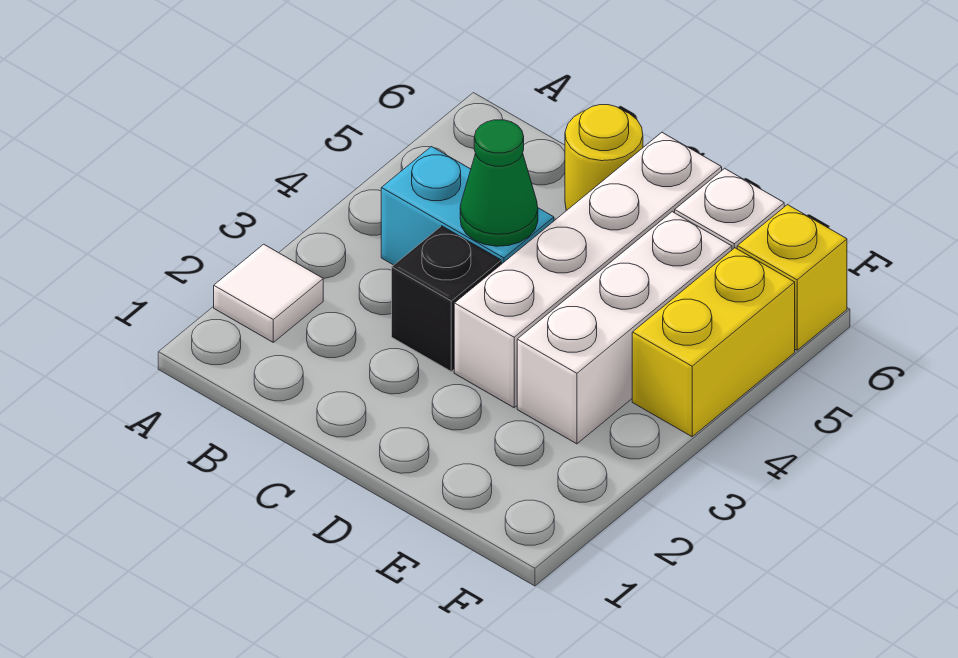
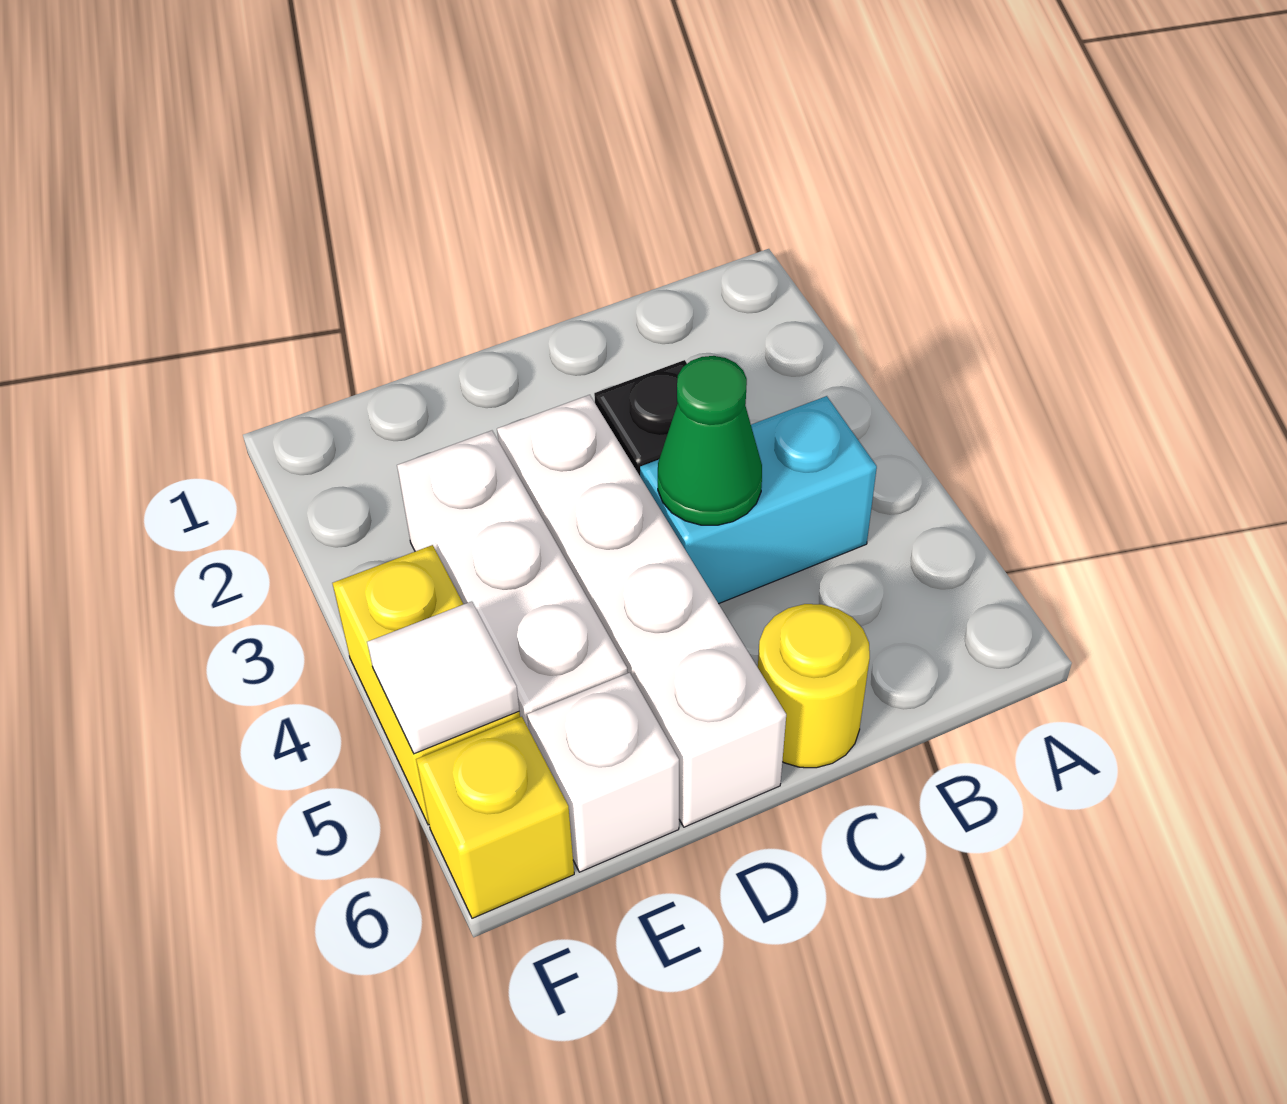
white 1x1 tile [214,244,323,342] -> white 1x1 tile moved to [367,601,519,754]

